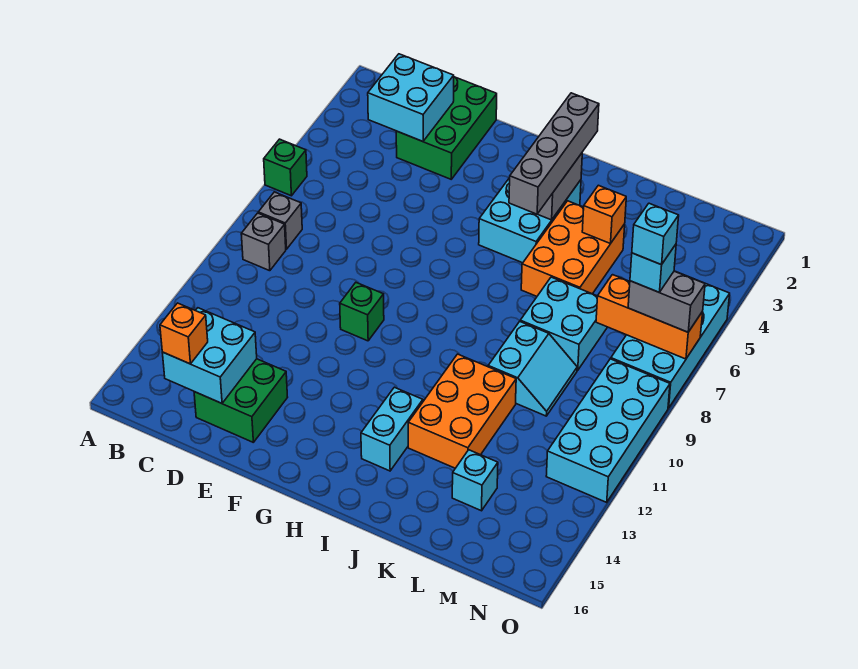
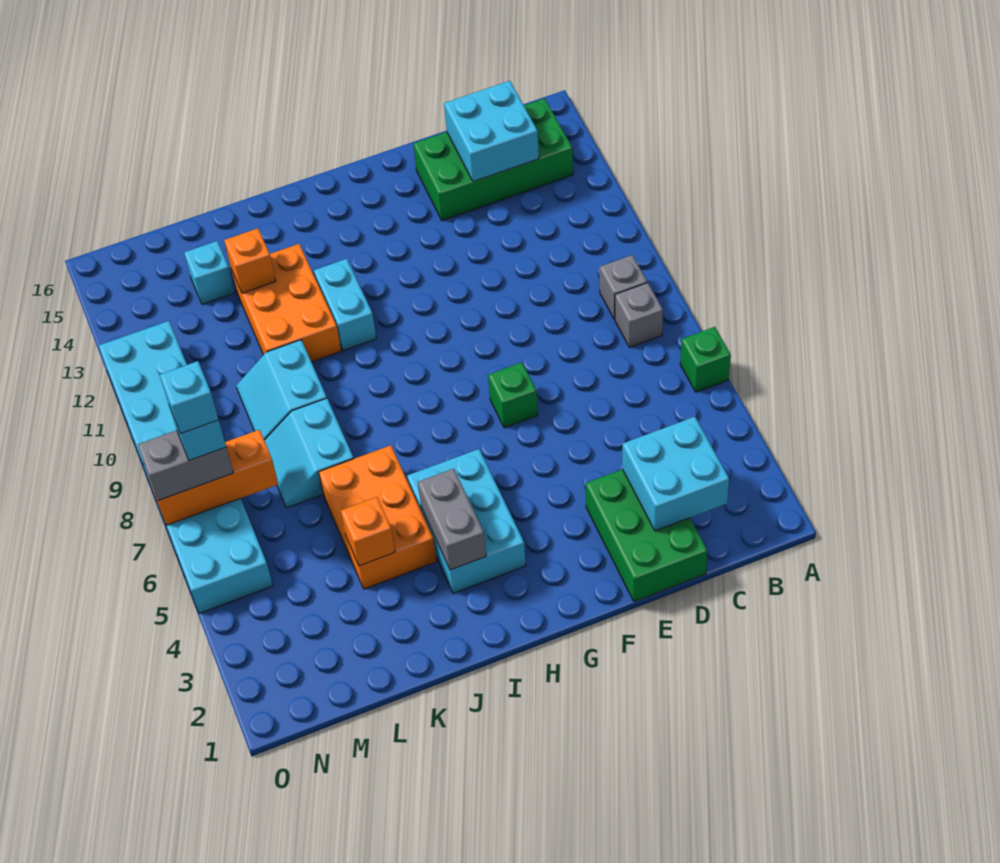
orange 1x1 brick [160,303,208,364] -> orange 1x1 brick moved to [224,228,276,293]
green 2x2 brick [194,359,288,442] -> green 2x4 brick [413,98,573,221]
green 1x1 brick [340,283,384,341] -> green 1x1 brick moved to [488,362,538,428]
grey 1x4 brick [509,93,599,214] -> none
cyan 1x2 brick [361,387,423,471] -> cyan 1x2 brick moved to [314,259,377,351]
cyan 2x2 brick [520,277,607,370] -> cyan 2x2 slope [264,398,354,508]

